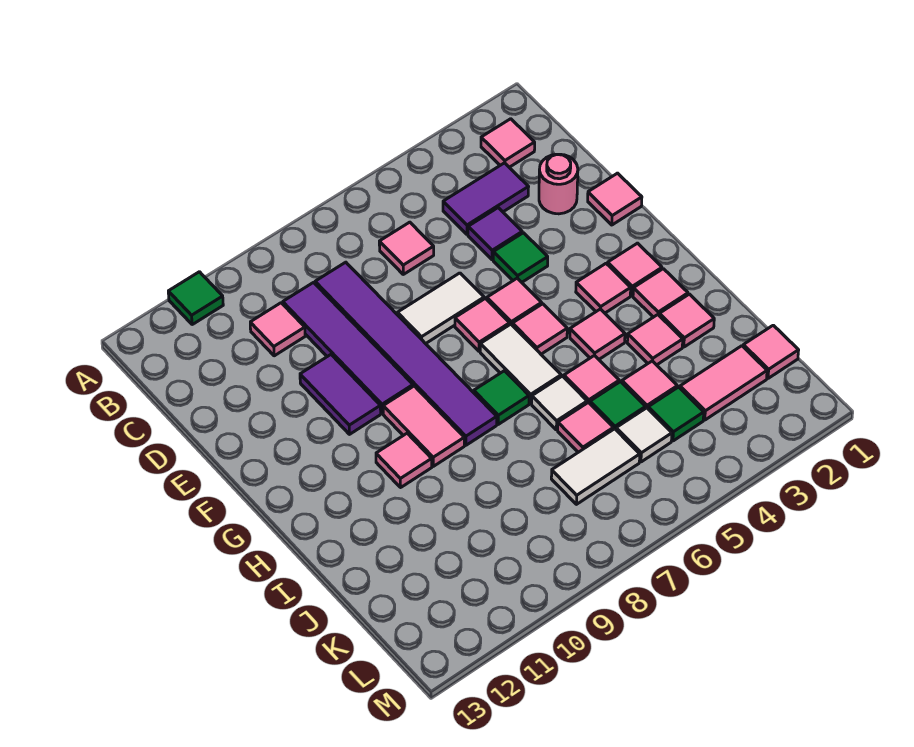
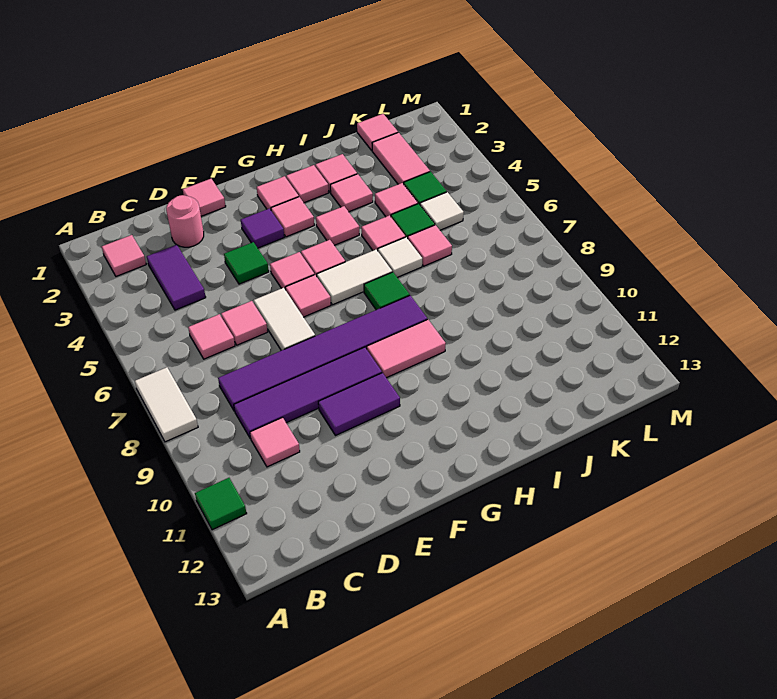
purple 1x1 tile [468,208,522,260] -> purple 1x1 tile moved to [241,209,284,248]
pink 1x1 tile [376,433,432,487] -> pink 1x1 tile moved to [221,301,268,345]
white 1x2 tile [551,429,640,504] -> white 1x2 tile moved to [135,367,198,442]

